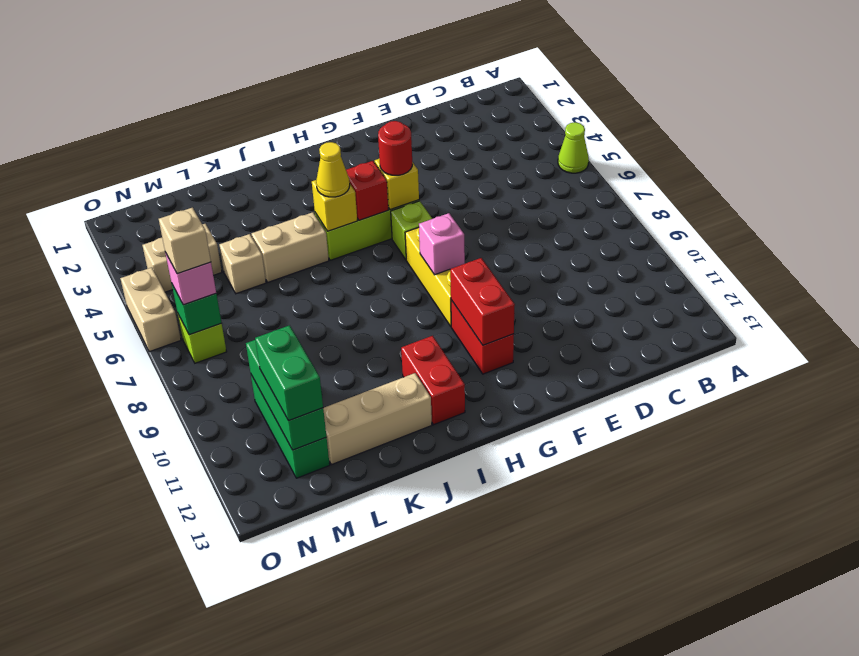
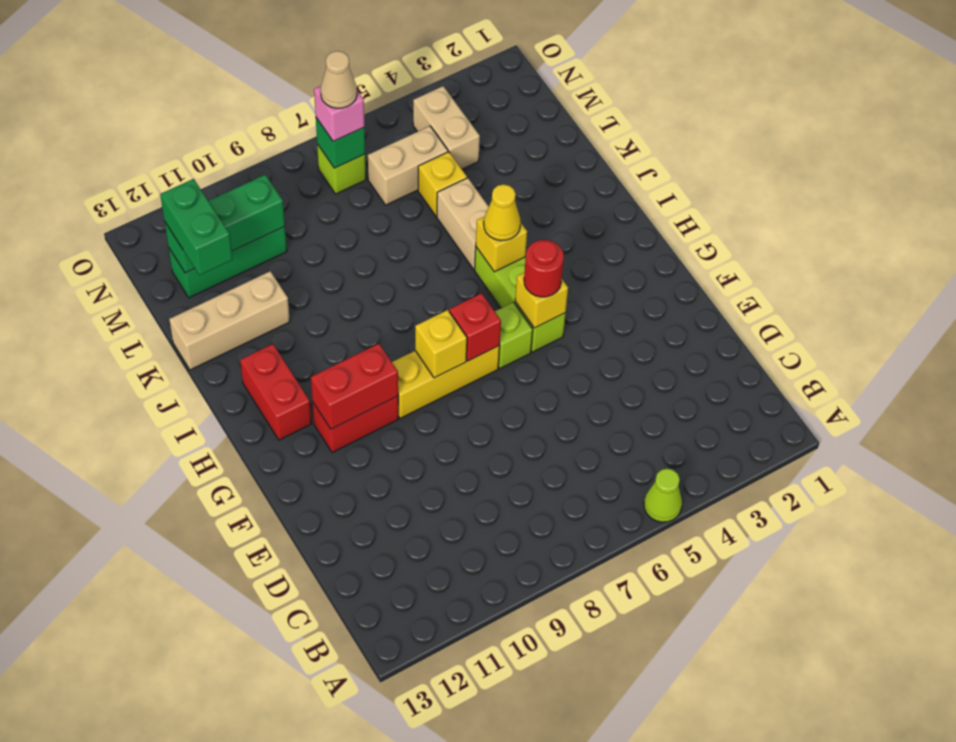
pink 1x1 brick [419,213,465,275] -> yellow 1x1 brick [415,310,467,378]
red 1x1 brick [346,161,388,220] -> red 1x1 brick moved to [449,293,501,361]
red 1x2 brick [401,336,465,425] -> red 1x2 brick turned to [240,344,311,440]
tan 1x3 brick [323,373,432,465] -> tan 1x3 brick turned to [169,271,290,370]
tan 1x1 brick [219,234,266,294] -> yellow 1x1 brick [418,152,467,216]
green 1x2 brick [255,325,323,421] -> green 1x2 brick turned to [160,179,233,275]
tan 1x1 brick [159,208,211,274] -> tan 1x1 cone [321,51,357,108]
tan 1x2 brick [120,268,181,352] -> tan 1x2 brick moved to [368,126,448,205]

